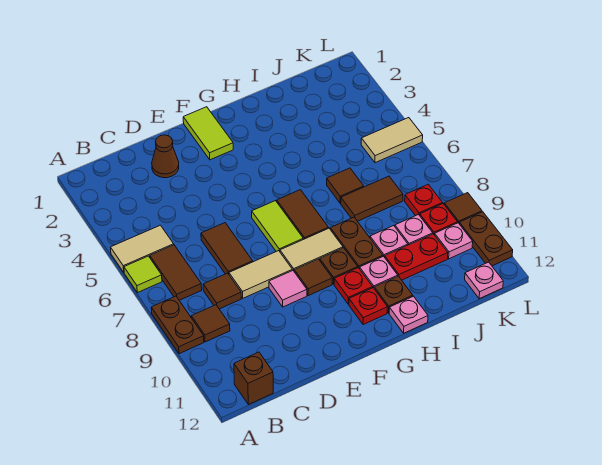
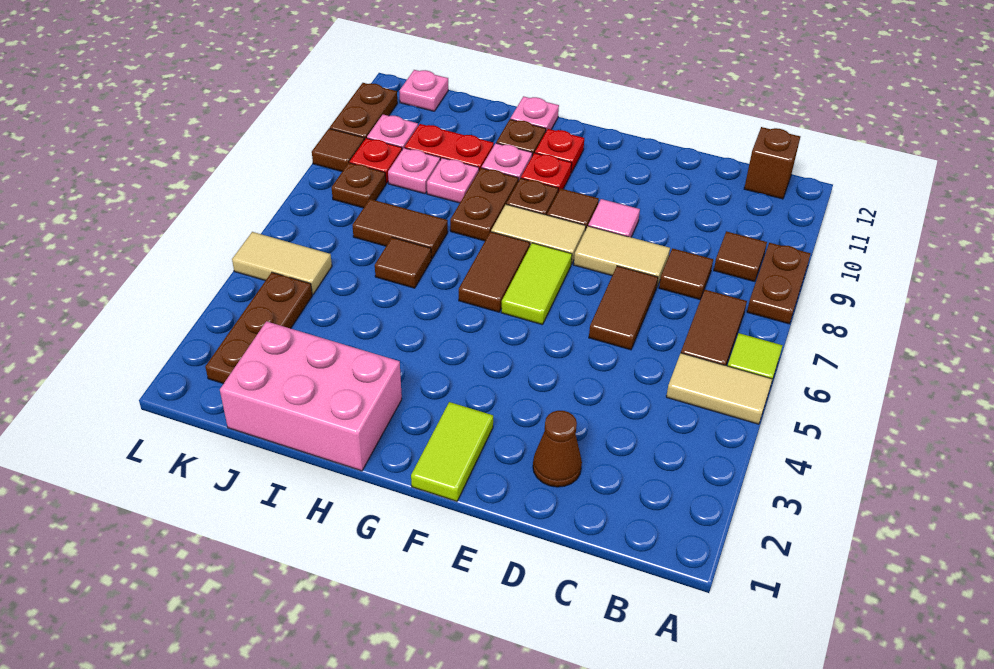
none -> pink 2x3 brick [220,321,402,471]
none -> brown 1x3 plate [205,272,312,384]
red 1x1 plate [405,184,442,216] -> brown 1x1 plate [332,163,386,208]

